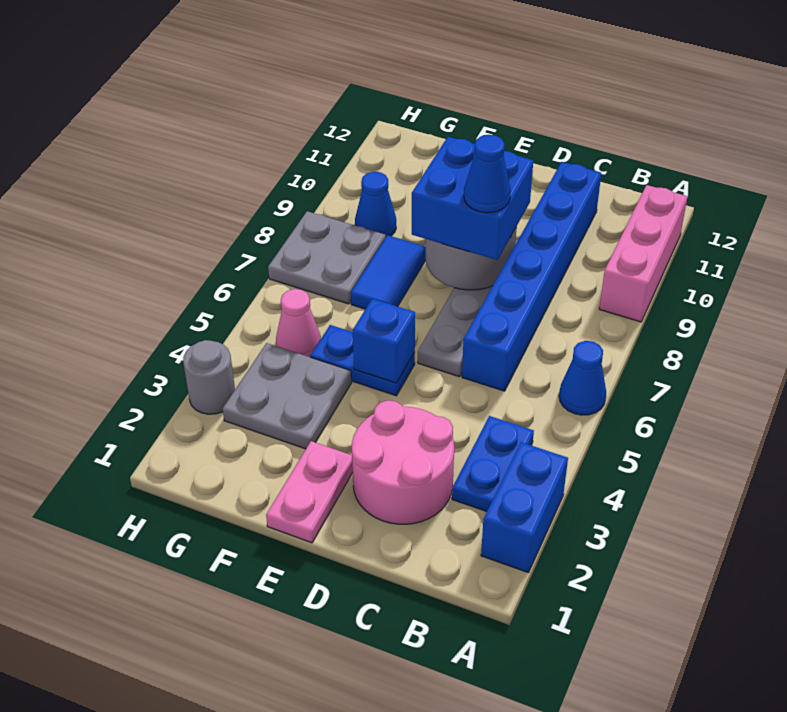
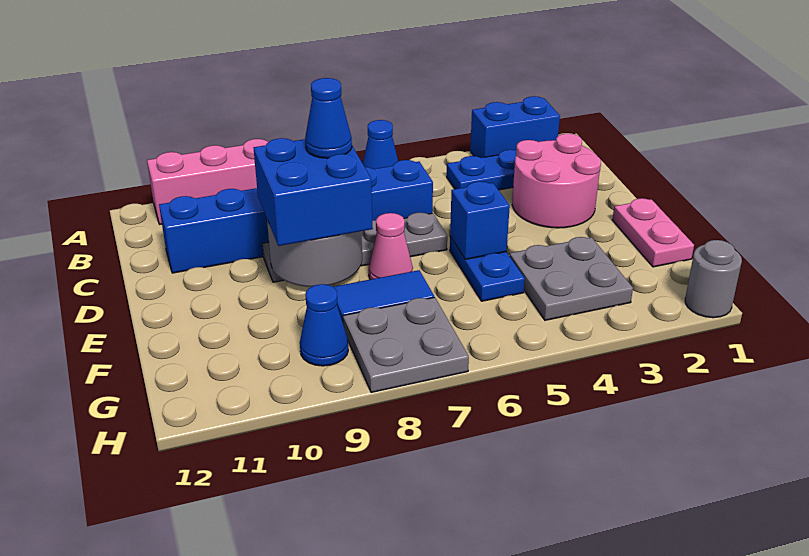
pink 1x2 plate [266,441,353,543] -> pink 1x2 plate turned to [612,198,694,267]
pink 1x1 cone [276,289,321,357] -> pink 1x1 cone moved to [369,213,413,279]
grey 1x1 round brick [183,340,235,414] -> grey 1x1 round brick moved to [685,240,742,318]

